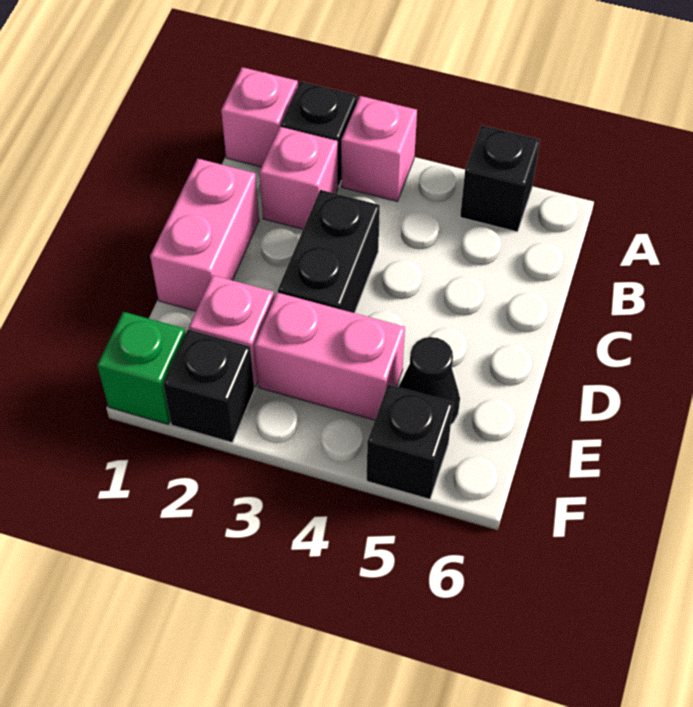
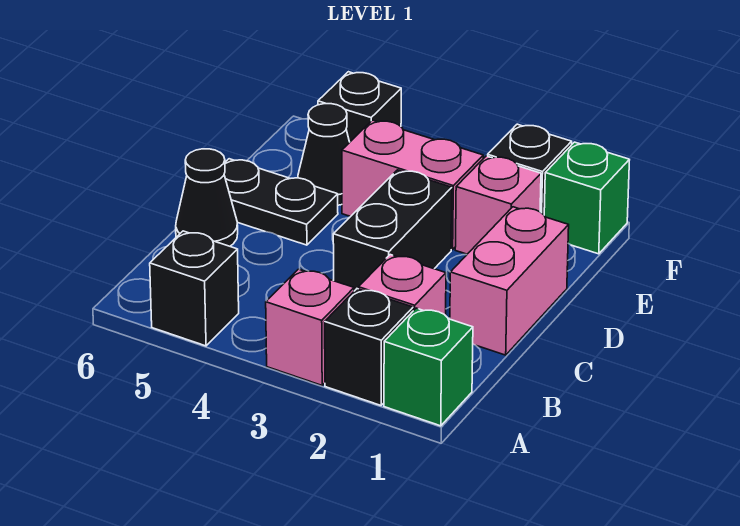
pink 1x1 brick [221,67,298,167] -> green 1x1 brick [384,308,473,426]
none -> black 1x1 cone [176,149,238,246]
none -> black 1x2 plate [224,159,338,245]

